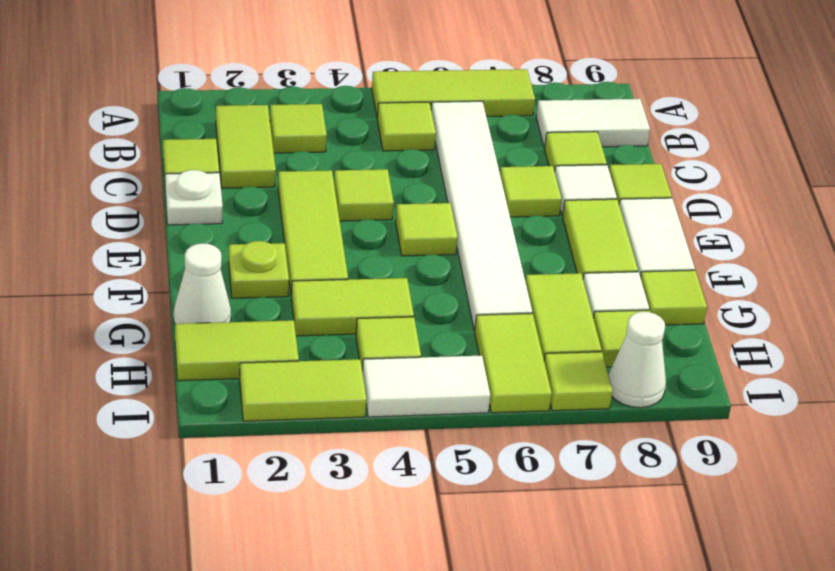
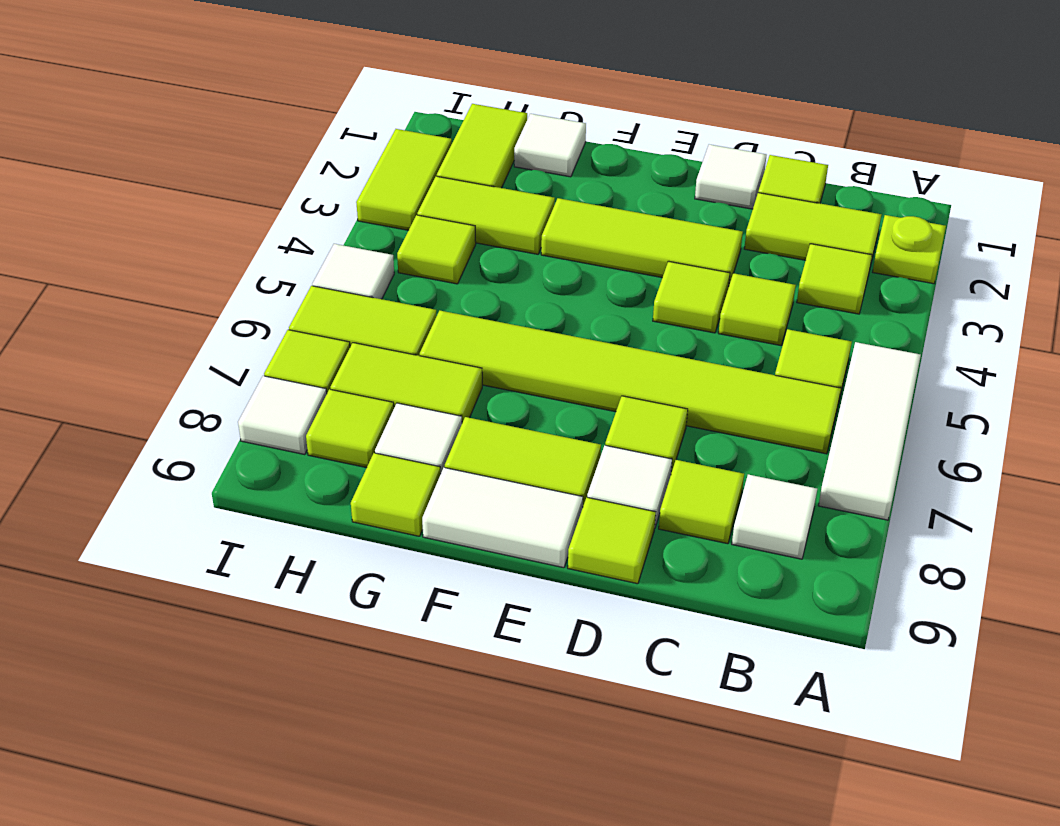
lime 1x3 tile [372,69,535,117] -> white 1x3 tile [818,342,921,520]
white 1x6 tile [431,101,532,331] -> lime 1x6 tile [420,311,841,454]
white 1x2 tile [536,99,650,148] -> white 1x1 tile [732,475,817,559]
white 1x1 plate [165,170,223,225] -> white 1x1 tile [695,145,766,209]
lime 1x1 tile [395,203,457,256] -> lime 1x1 tile moved to [719,273,796,346]
lime 1x1 plate [229,241,289,298] -> lime 1x1 plate moved to [873,215,946,284]
white 1x1 cone [174,243,231,324] -> white 1x1 tile [514,114,586,177]
lime 1x2 tile [291,278,414,336] -> lime 1x2 tile turned to [417,176,555,254]
white 1x2 tile [362,356,490,417] -> white 1x1 tile [312,244,394,299]
white 1x1 cone [608,312,666,408] -> white 1x1 tile [238,376,327,454]

